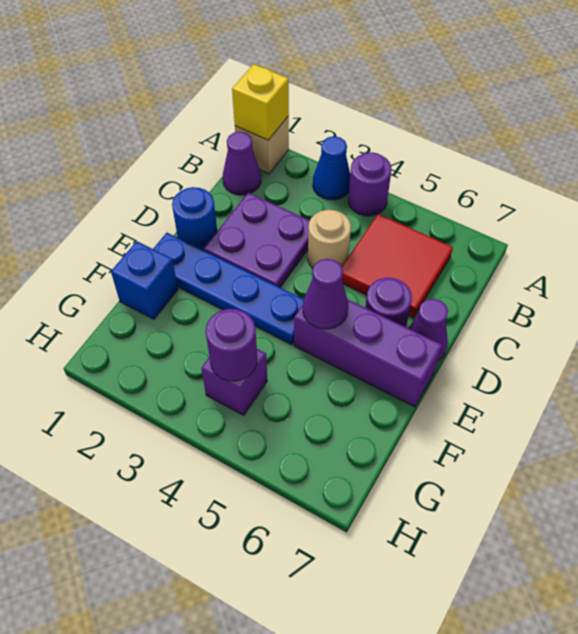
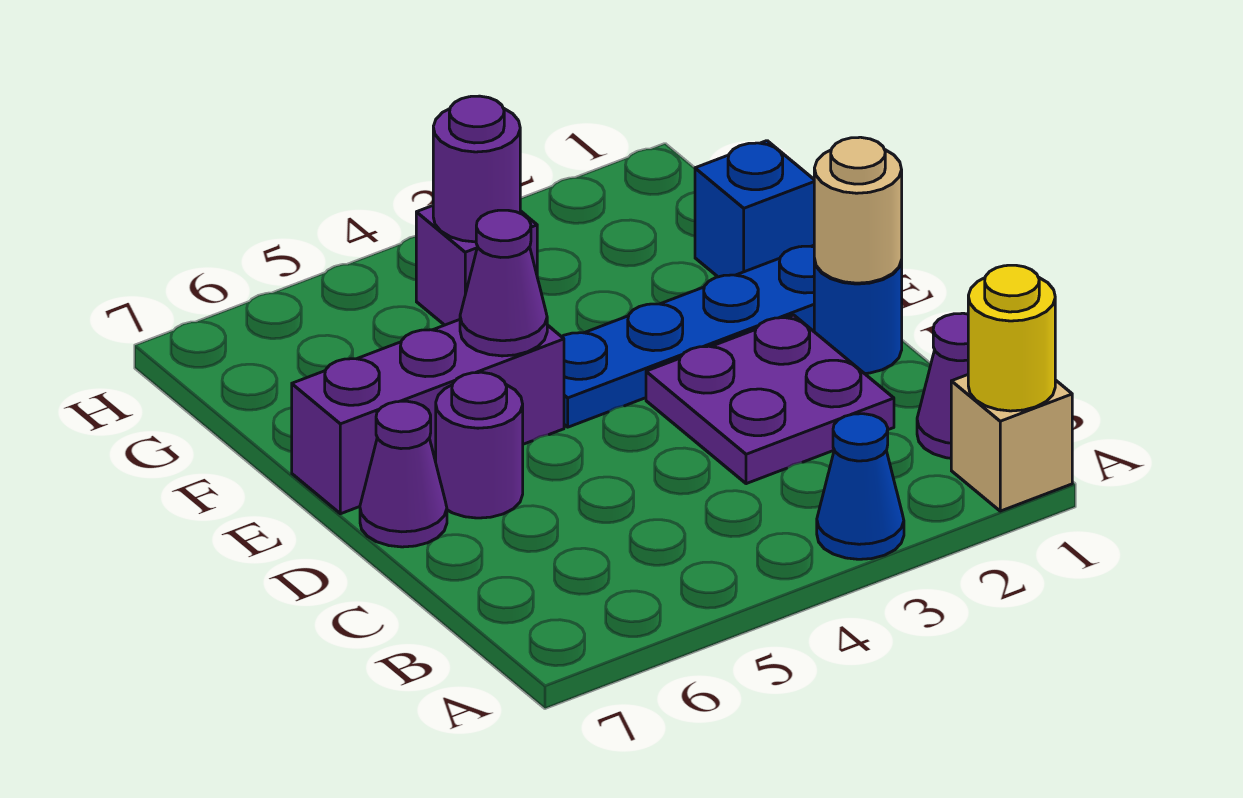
yellow 1x1 brick [232,64,289,140] -> yellow 1x1 round brick [968,265,1055,411]
purple 1x1 round brick [348,152,391,216] -> none
red 2x2 tile [342,214,453,317] -> none
tan 1x1 round brick [308,210,351,268] -> tan 1x1 round brick moved to [814,137,902,283]

